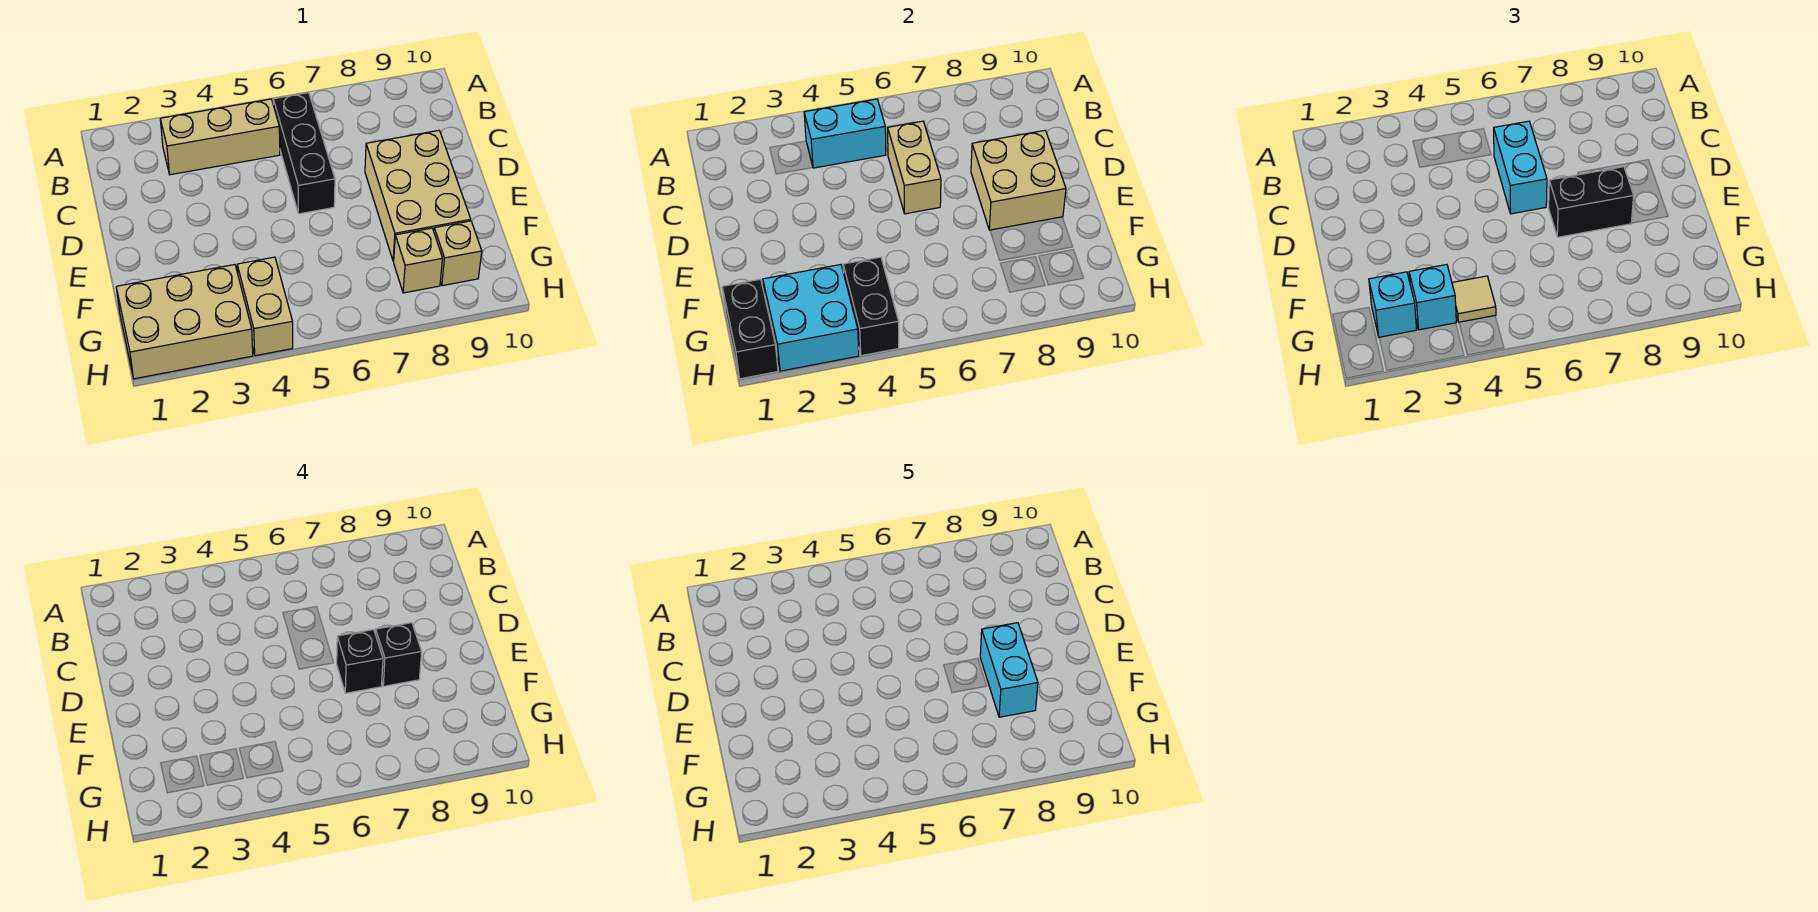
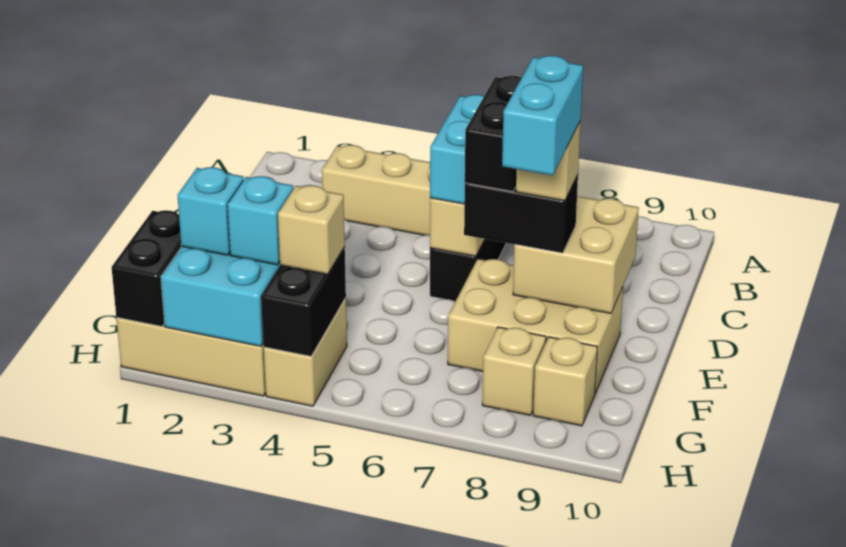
cyan 1x2 brick [804,99,886,168] -> none
tan 2x3 brick [365,130,471,261] -> tan 2x3 brick turned to [448,259,623,394]
black 1x1 brick [337,630,383,693] -> black 1x2 brick [465,76,522,191]
black 1x1 brick [375,623,422,686] -> tan 1x1 brick [516,121,581,201]
tan 1x1 tile [1452,276,1496,322] -> tan 1x1 brick [278,185,345,274]

